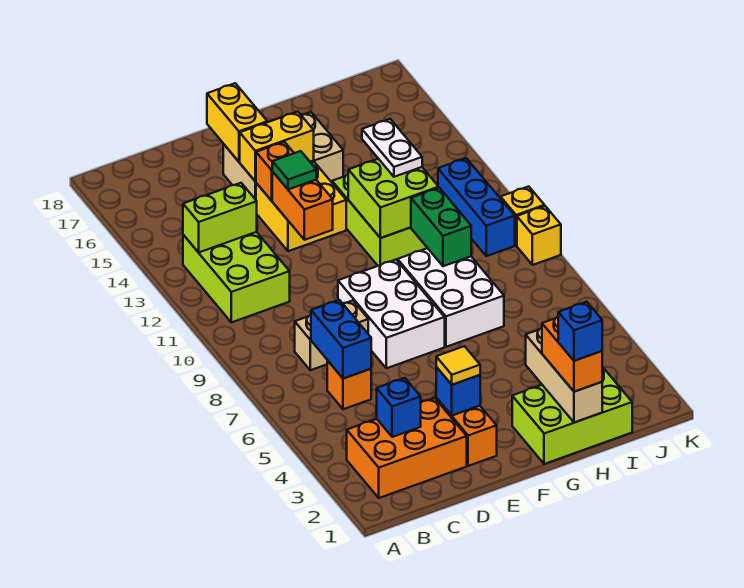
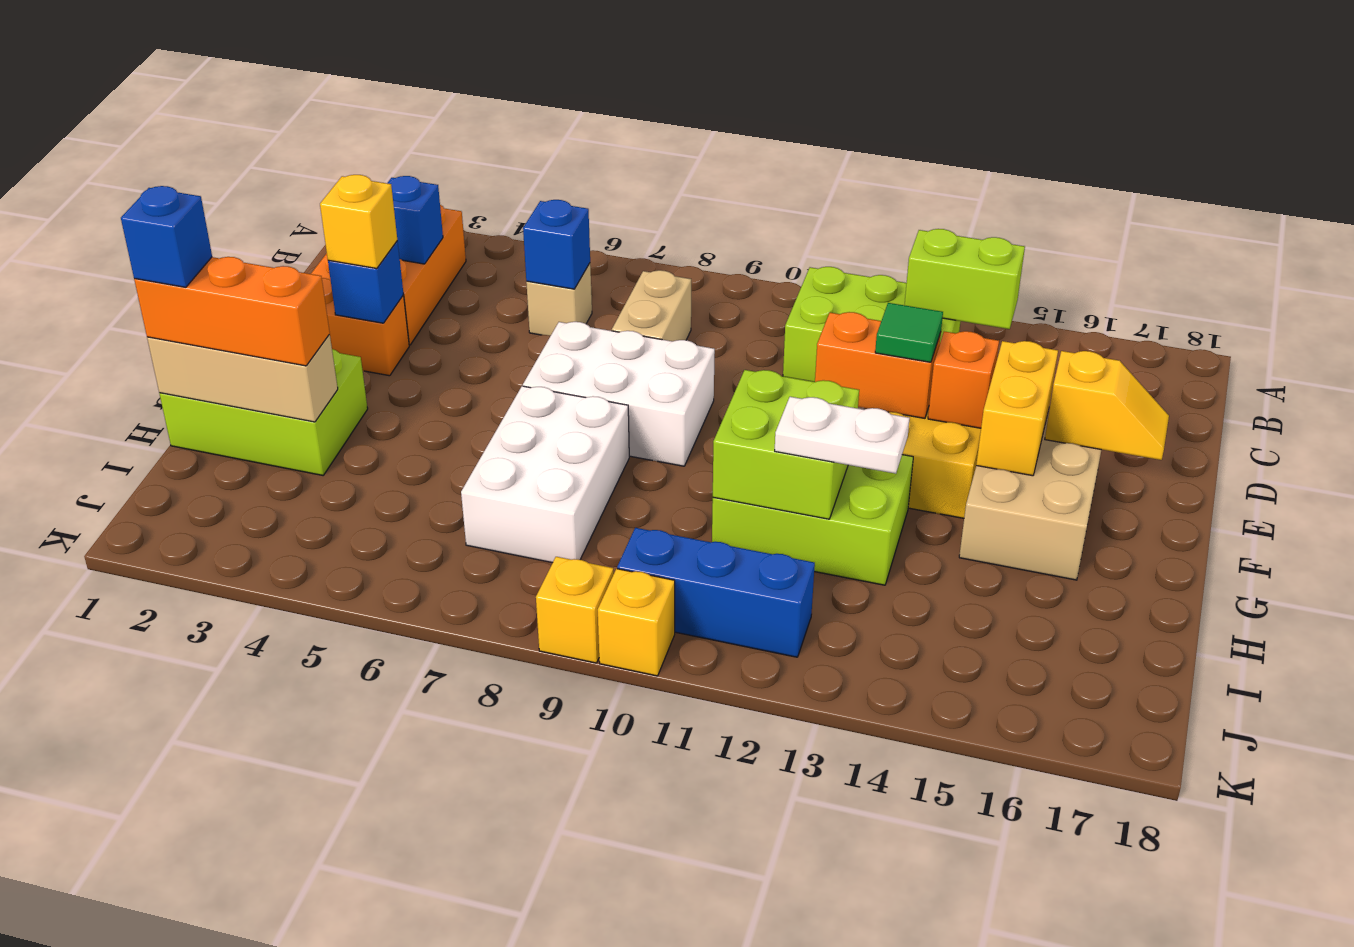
lime 1x2 brick [183,183,257,252] -> lime 1x2 brick turned to [905,229,1025,329]
orange 1x1 brick [327,361,371,409] -> tan 1x1 brick [526,263,592,336]
blue 1x2 brick [311,300,371,379] -> blue 1x1 brick [523,200,590,289]
yellow 1x1 tile [436,346,480,385] -> yellow 1x1 brick [320,175,397,269]
yellow 1x2 brick [207,83,267,162] -> yellow 1x2 slope [1045,351,1169,460]
lime 2x3 brick [512,367,632,464] -> lime 2x3 brick turned to [159,349,368,475]
white 2x3 brick [398,248,504,347] -> white 2x3 brick turned to [461,386,629,563]
orange 1x2 brick [542,317,602,392] -> orange 1x3 brick [134,257,330,366]
green 1x2 brick [411,188,471,266] -> none

